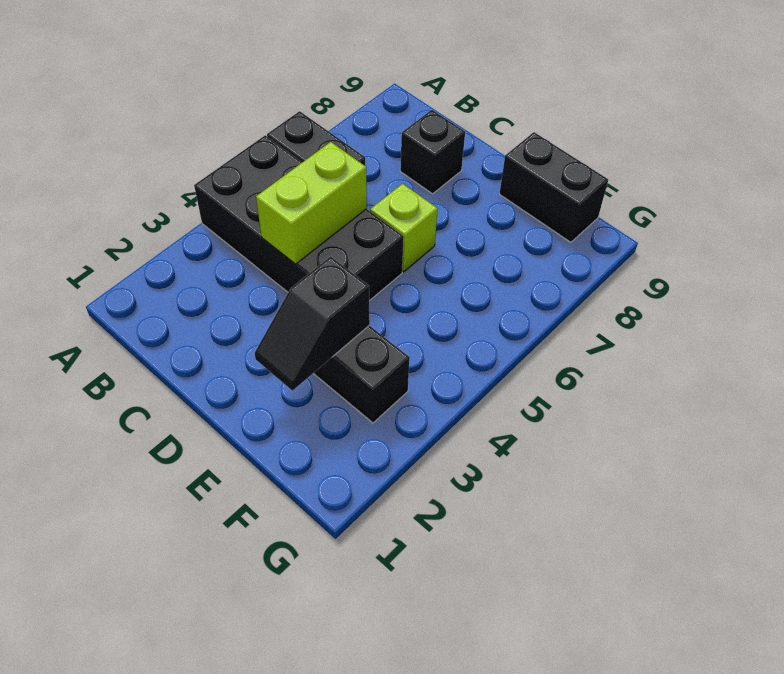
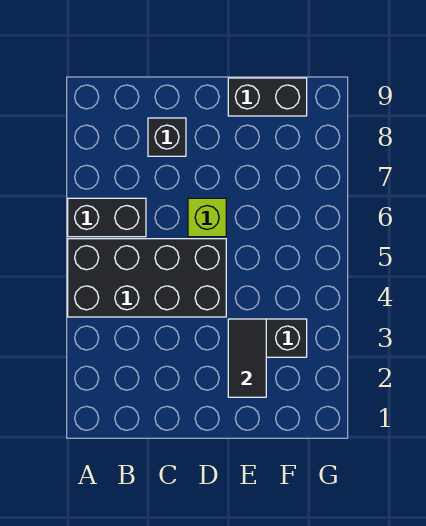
lime 1x2 brick [256,142,367,264] -> none
black 1x2 slope [255,257,370,391] -> black 1x2 tile [228,319,266,397]

